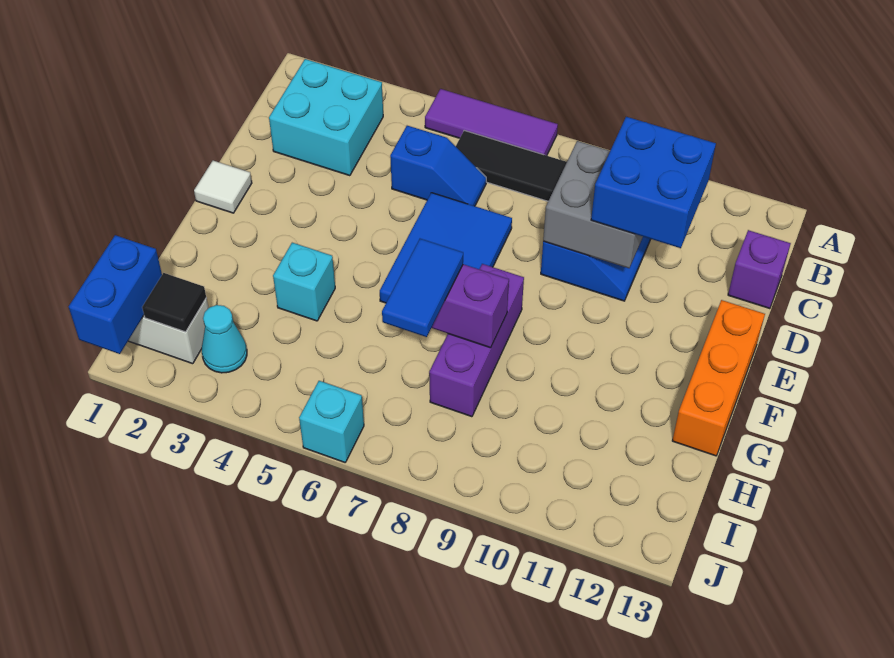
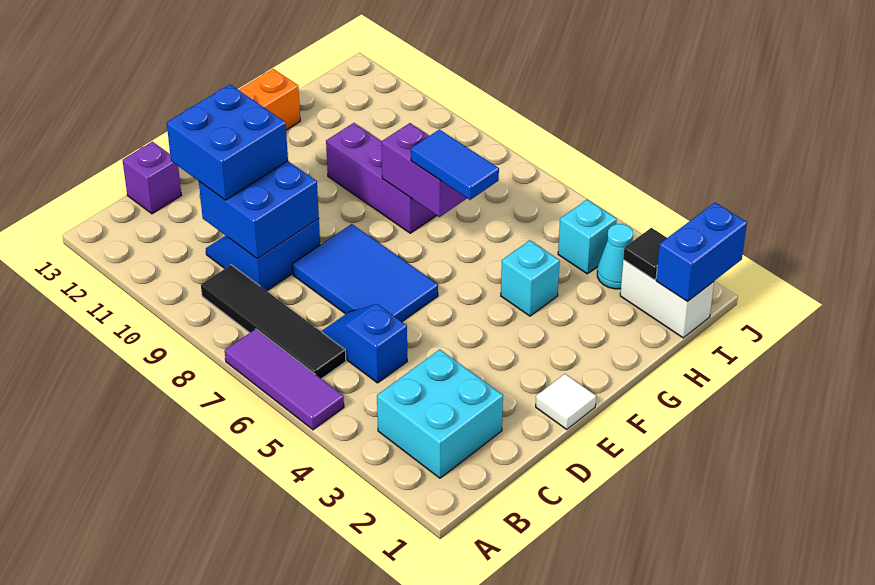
grey 2x2 brick [543,141,643,268] -> blue 2x2 brick [199,161,319,259]
blue 2x3 tile [380,193,512,303] -> blue 2x3 tile turned to [292,224,438,322]
purple 1x3 brick [429,264,524,417] -> purple 1x3 brick turned to [326,123,437,233]
blue 1x2 tile [382,239,463,337] -> blue 1x2 tile turned to [411,130,499,200]
cyan 1x1 brick [299,381,364,462] -> cyan 1x1 brick moved to [558,200,617,274]

